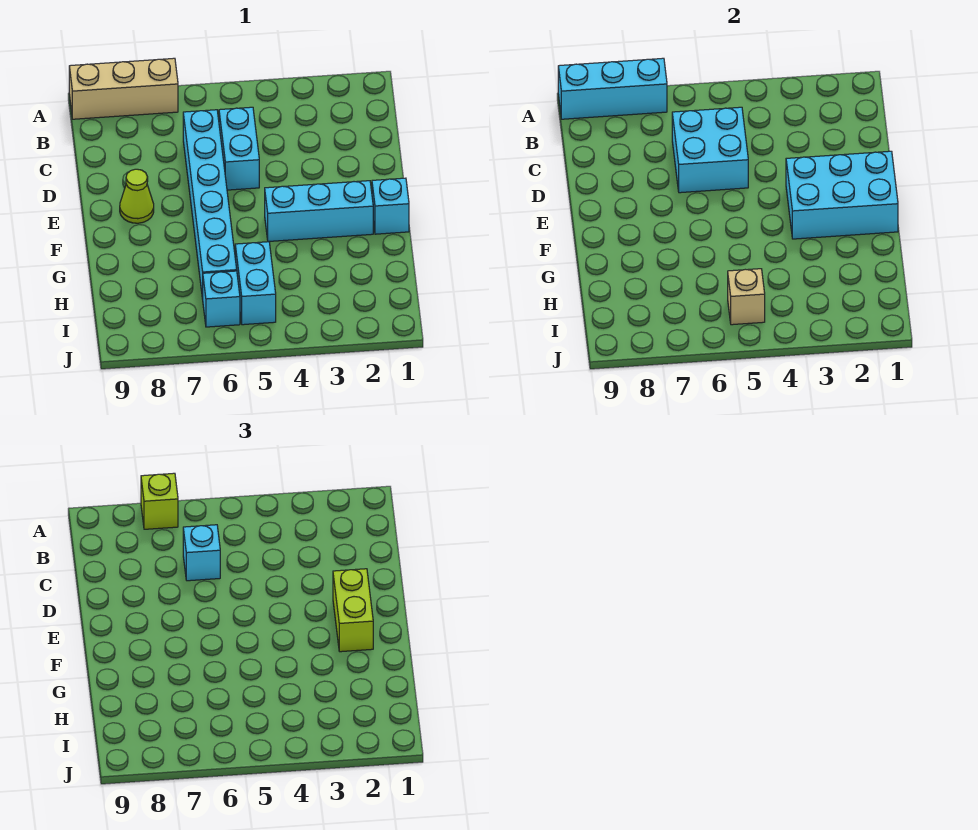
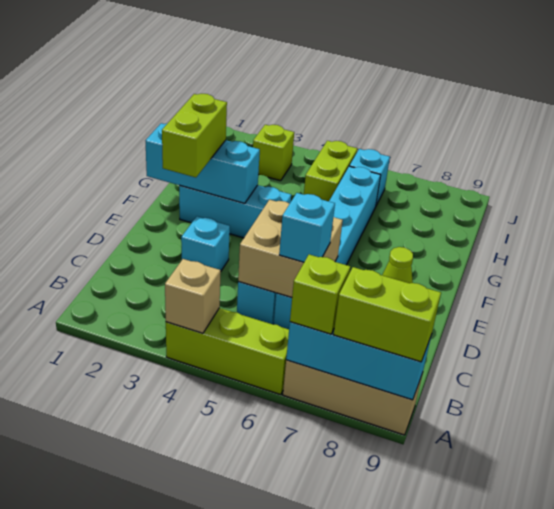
none -> lime 1x3 brick [166,308,289,395]
none -> lime 1x2 brick [334,267,441,362]
cyan 2x2 brick [672,107,748,193] -> tan 2x2 brick [238,199,343,298]
cyan 2x3 brick [786,151,898,239] -> cyan 1x3 brick [145,123,260,204]
cyan 1x1 brick [372,178,409,234] -> cyan 1x1 brick moved to [181,216,230,271]
cyan 1x2 brick [235,242,276,325] -> lime 1x2 brick [304,141,357,201]
none -> lime 1x1 brick [253,125,294,181]
tan 1x1 brick [728,269,765,325] -> tan 1x1 brick moved to [165,259,221,333]

